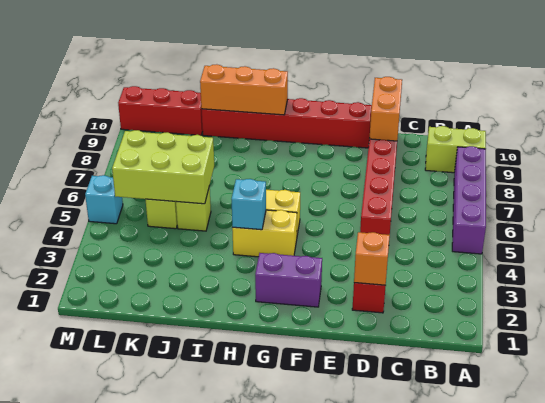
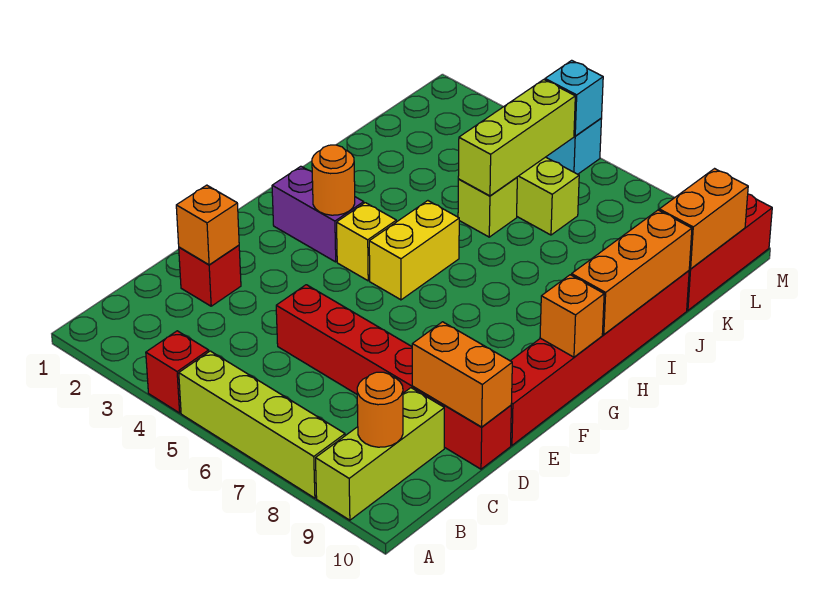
none -> red 1x1 brick [146,331,209,413]
purple 1x4 brick [452,146,486,254] -> lime 1x4 brick [179,351,345,498]
lime 1x2 brick [425,126,486,173] -> lime 1x3 brick [316,388,444,520]
none -> orange 1x1 round brick [357,372,403,447]
purple 1x2 brick [255,253,322,307] -> purple 1x2 brick turned to [272,166,364,262]
none -> orange 1x1 round brick [312,145,355,215]
yellow 1x2 brick [232,210,297,257] -> yellow 1x1 brick [337,203,396,281]
none -> orange 1x1 brick [540,275,604,357]
cyan 1x1 brick [232,179,266,230] -> cyan 1x1 brick moved to [545,60,603,136]
lime 2x3 brick [112,130,214,204] -> lime 1x3 brick [458,80,575,196]
none -> orange 1x2 brick [659,169,748,269]

